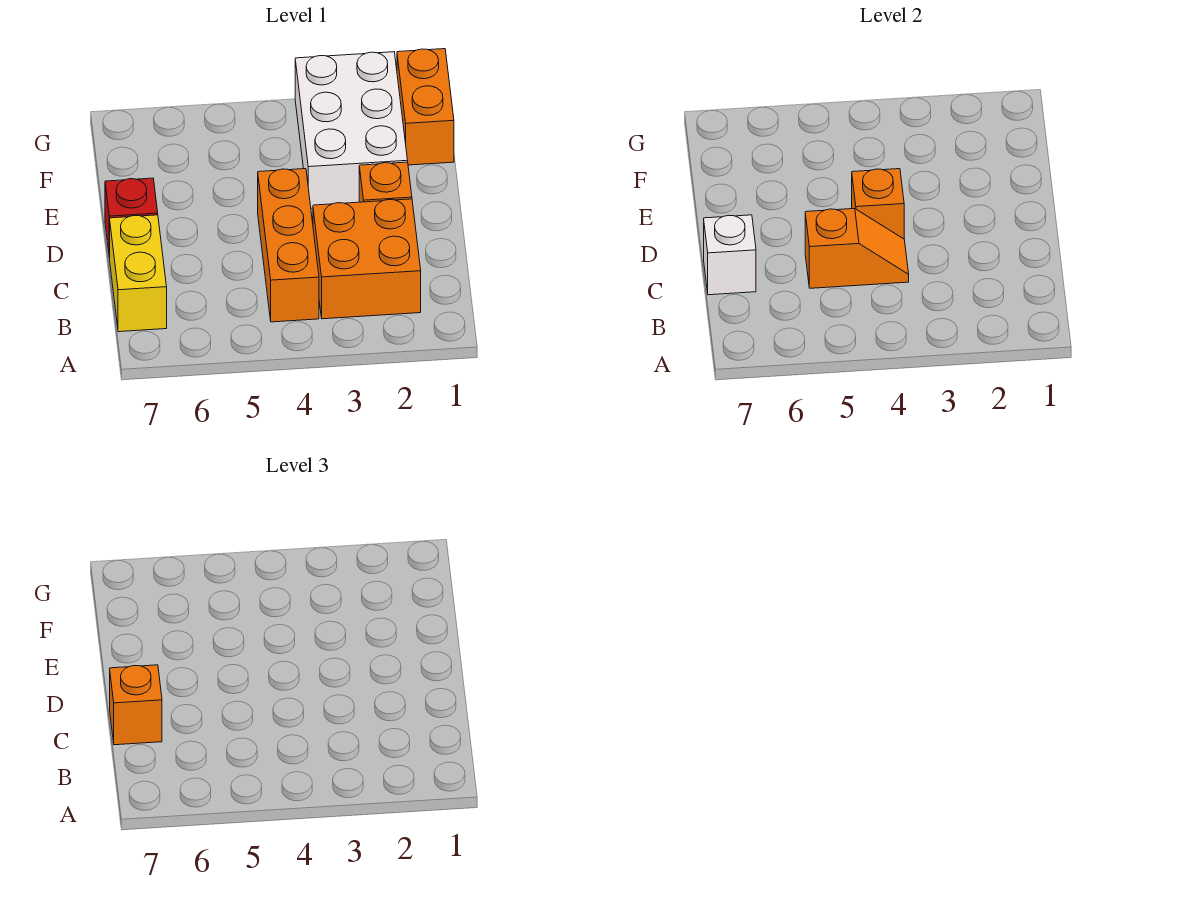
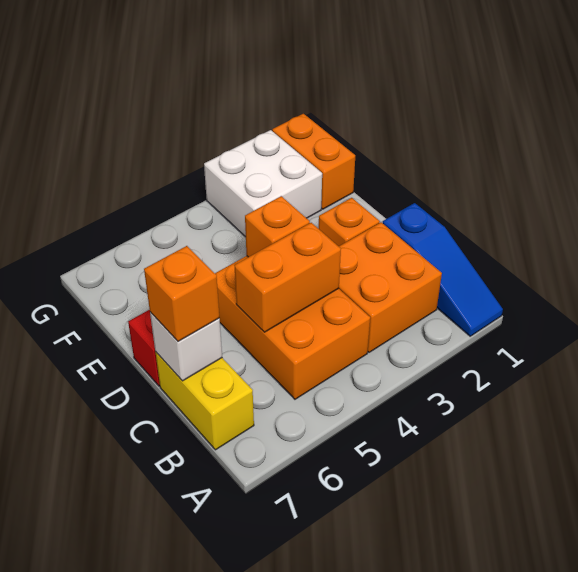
none -> blue 1x3 slope [383,203,503,336]
orange 1x3 brick [258,169,319,322] -> orange 2x3 brick [215,256,370,399]
orange 1x2 slope [805,209,909,288] -> orange 1x2 brick [234,223,341,332]
white 2x3 brick [295,52,408,208] -> white 2x2 brick [204,130,322,237]

